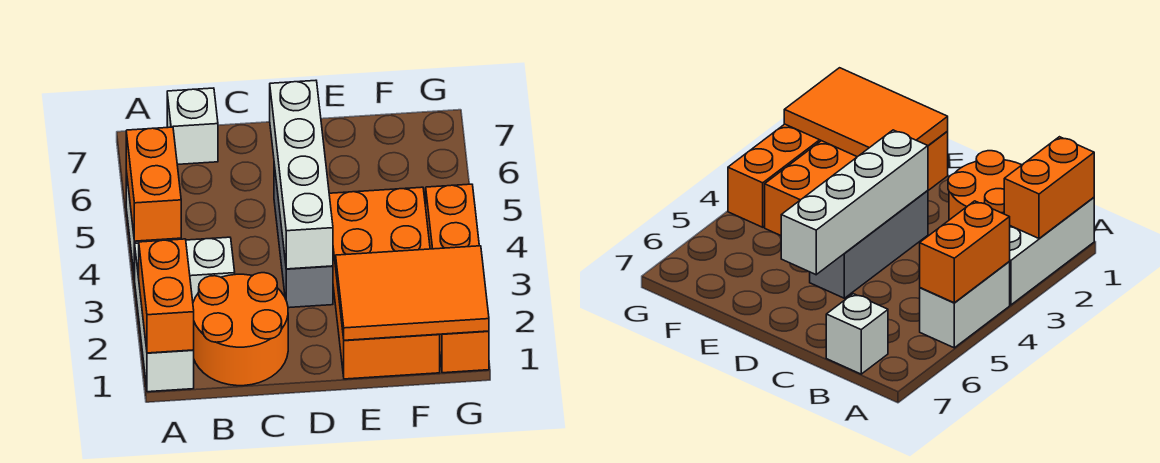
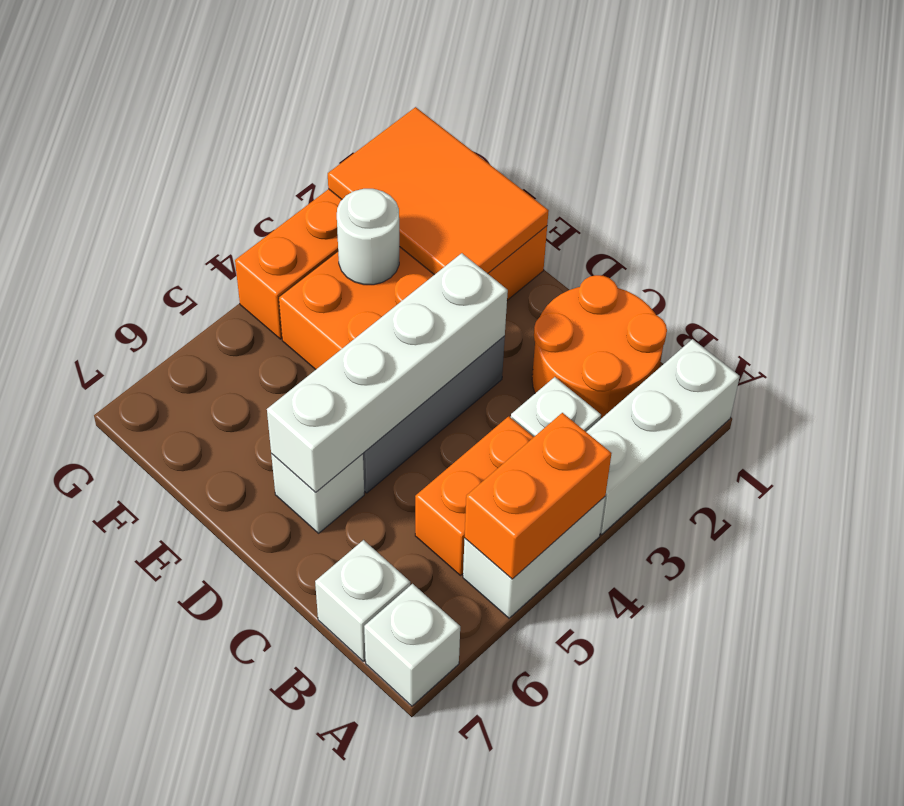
orange 1x2 brick [139,239,194,353] -> orange 1x2 brick moved to [415,416,533,575]
none -> white 1x1 brick [364,584,460,706]
none -> white 1x1 brick [271,454,364,533]
none -> white 1x1 round brick [337,189,399,285]

